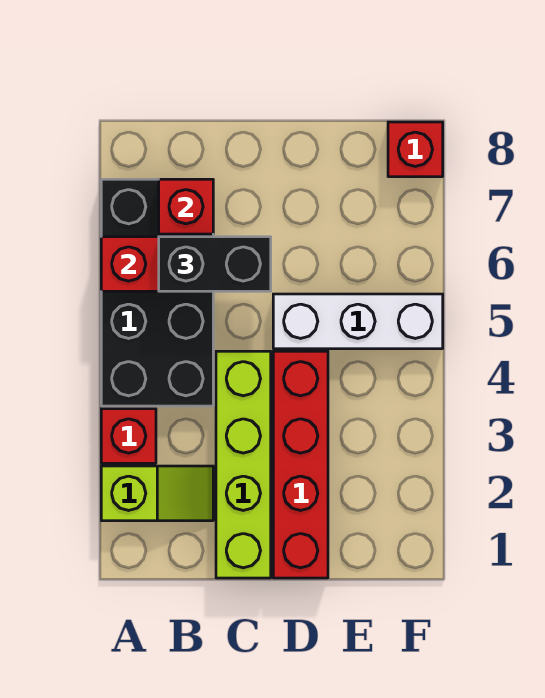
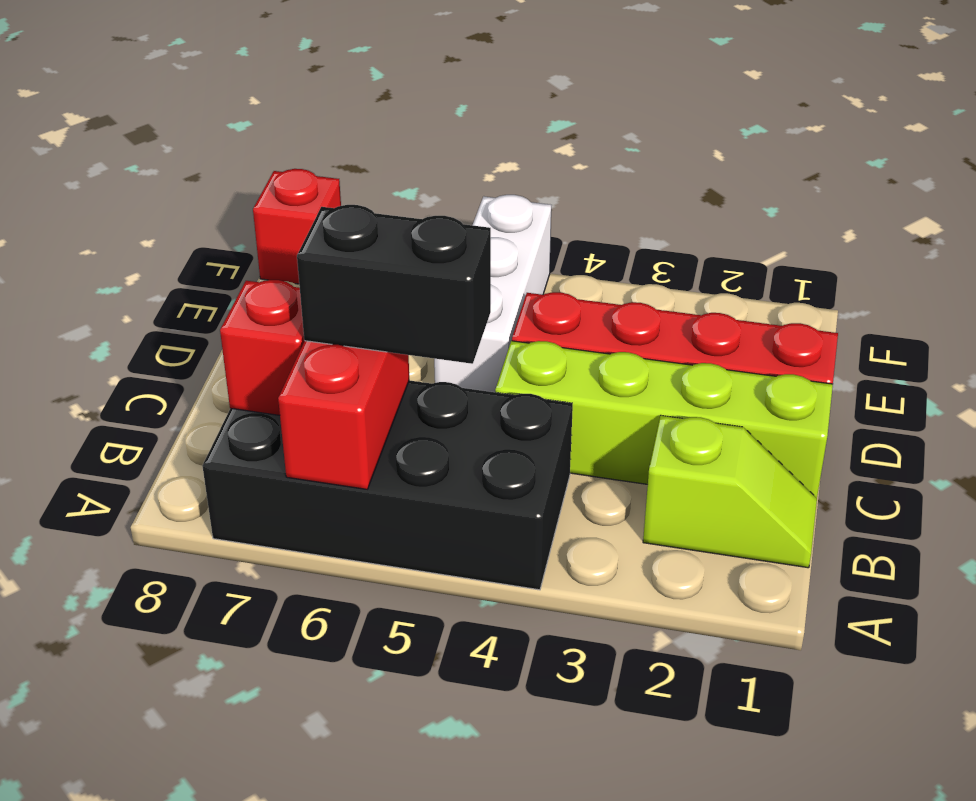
lime 1x2 slope [101,466,213,521] -> lime 1x2 slope turned to [643,416,817,568]
red 1x1 brick [101,409,156,463] -> none
black 1x2 brick [159,237,271,291] -> black 1x2 brick turned to [297,205,491,364]

